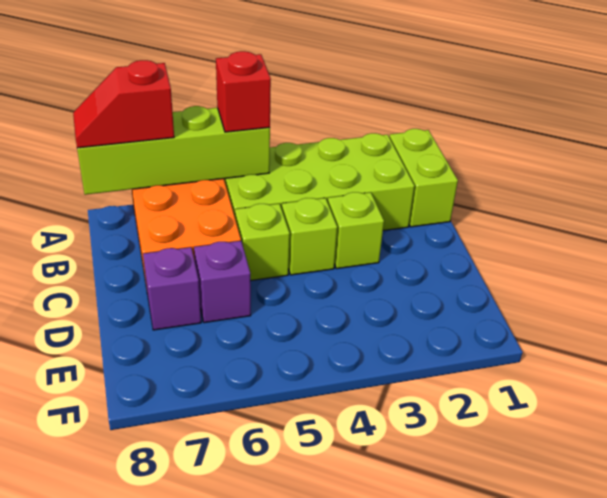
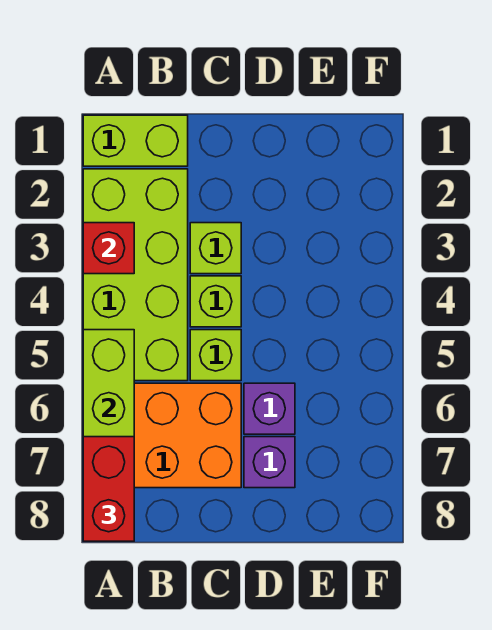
red 1x1 brick [216,51,271,132] -> red 1x1 brick moved to [83,223,134,274]
red 1x2 slope [73,60,174,148] -> red 1x2 brick [83,437,134,541]

